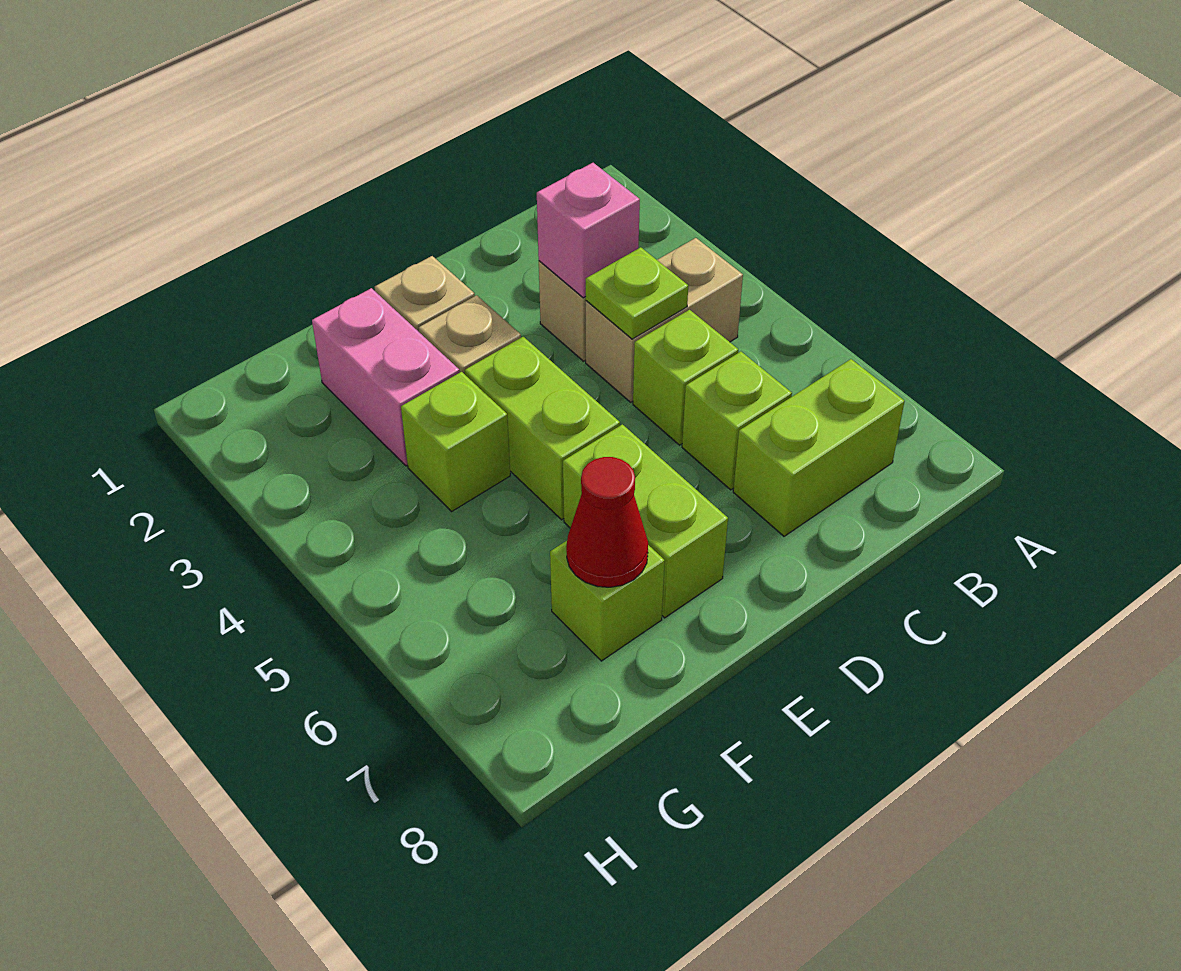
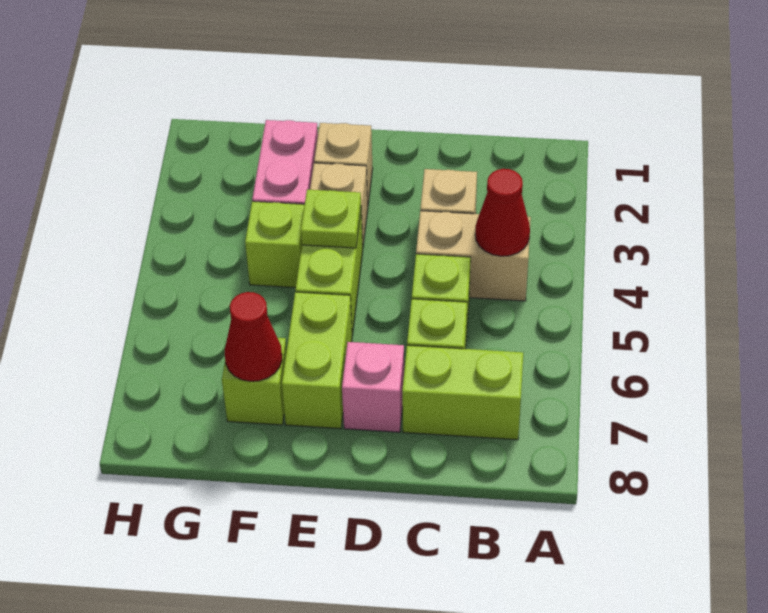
none -> red 1x1 cone [475,169,530,256]
pink 1x1 brick [537,163,640,298] -> pink 1x1 brick moved to [342,342,404,432]
lime 1x1 plate [586,247,688,339] -> lime 1x1 plate moved to [301,190,361,248]

